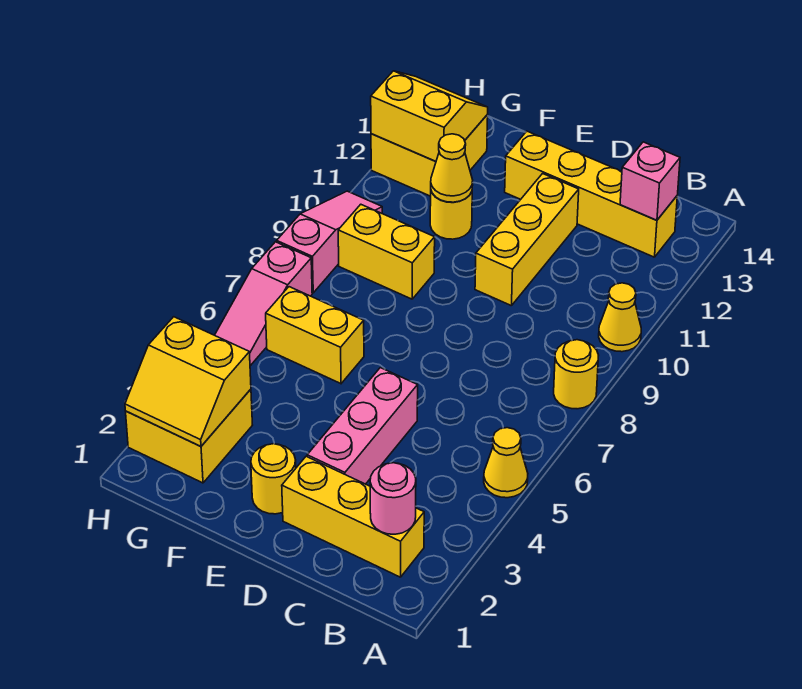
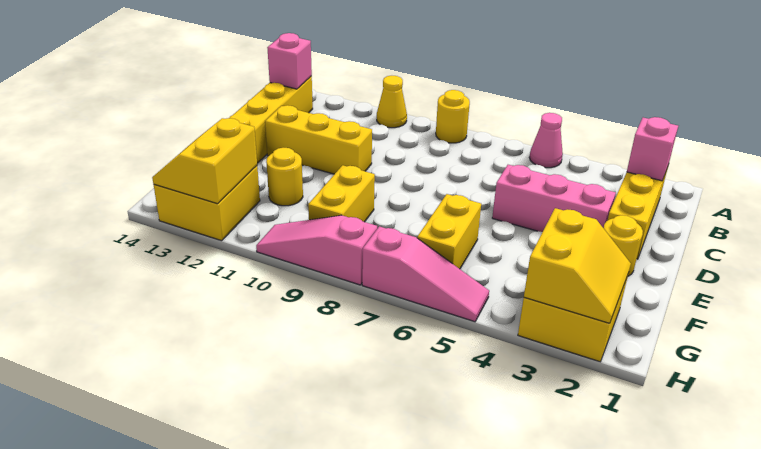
yellow 1x1 cone [484,428,528,498] -> pink 1x1 cone [529,113,563,168]
pink 1x1 round brick [370,463,416,534] -> pink 1x1 brick [627,117,678,181]
yellow 1x1 cone [431,134,473,202] -> none

